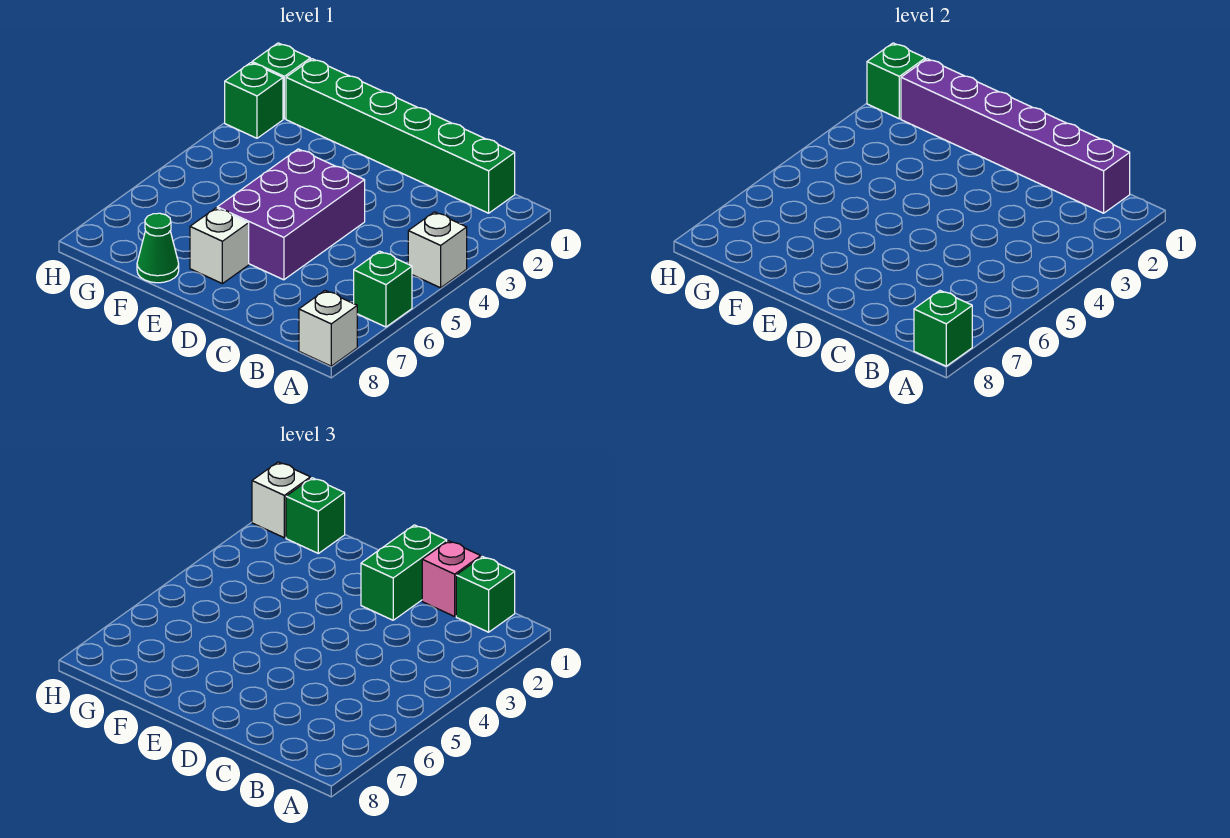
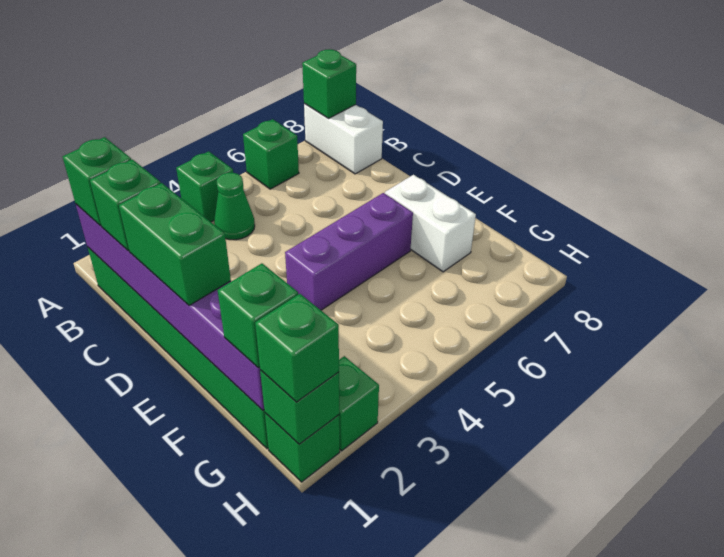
white 1x1 brick [408,212,467,288] -> green 1x1 brick [176,151,233,222]
white 1x1 brick [299,291,357,366] -> white 1x2 brick [304,104,383,174]
pink 1x1 brick [422,541,481,616] -> green 1x1 brick [90,159,161,251]
green 1x2 brick [361,525,447,620] -> green 1x2 brick turned to [119,183,231,306]
purple 2x3 brick [217,149,365,280] -> purple 1x3 brick [285,193,413,310]
white 1x1 brick [190,208,249,284] -> white 1x2 brick [385,175,476,272]
green 1x1 cone [137,213,179,283] -> green 1x1 cone moved to [214,173,255,240]
white 1x1 brick [252,462,310,538] -> green 1x1 brick [255,294,339,402]

